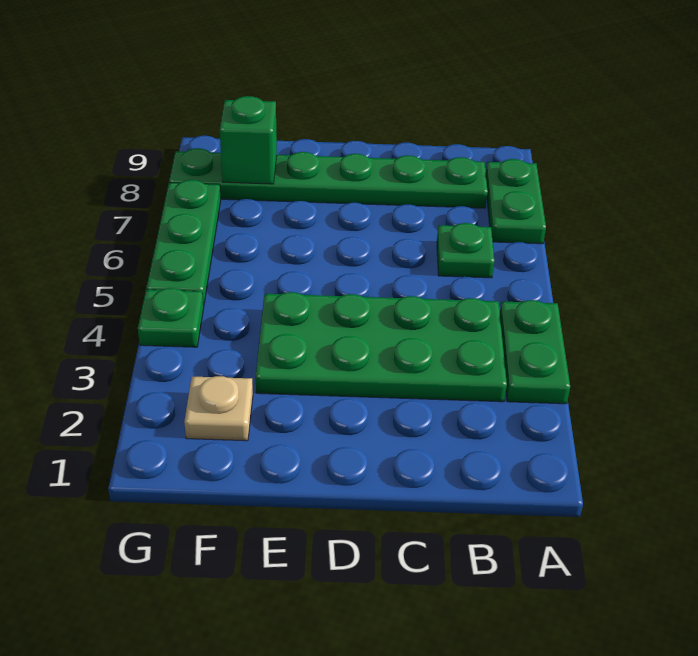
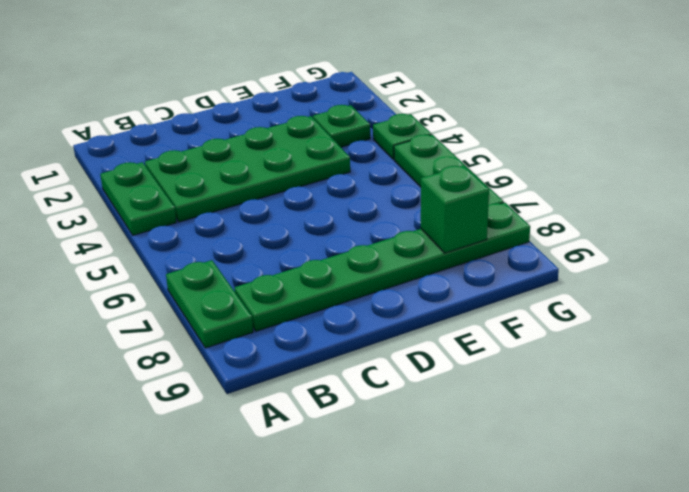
green 1x1 plate [437,223,494,278] -> green 1x1 plate moved to [313,105,370,147]
tan 1x1 plate [184,376,253,441] -> none

